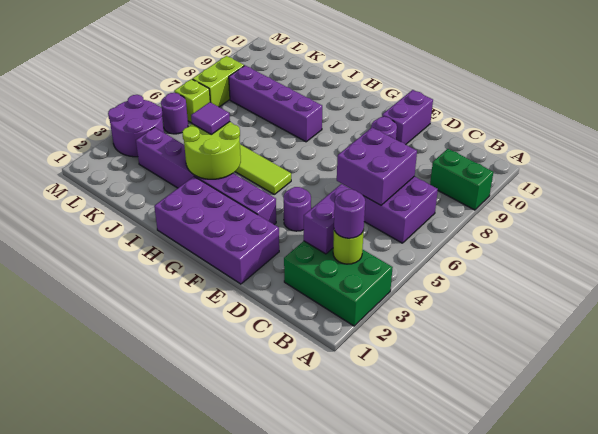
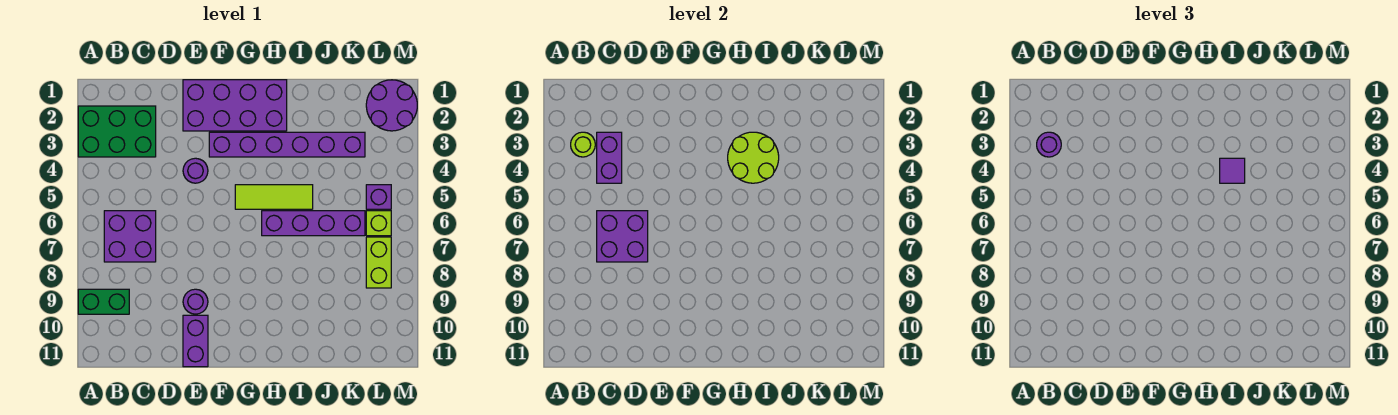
purple 1x4 brick [229,66,322,142] -> purple 1x4 brick moved to [262,211,365,236]
purple 2x2 round brick [108,95,164,157] -> purple 2x2 round brick moved to [366,80,417,131]
purple 1x1 round brick [161,93,188,134] -> purple 1x1 brick [366,185,391,209]

